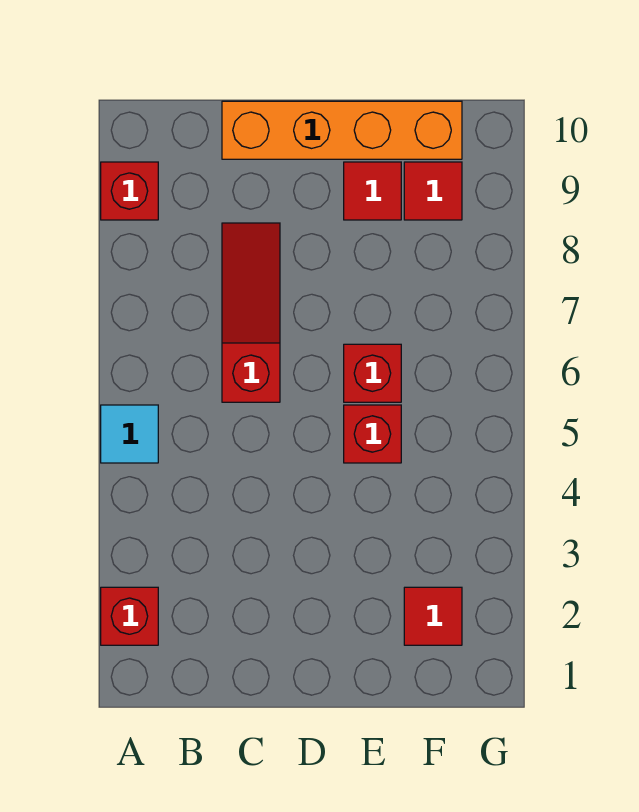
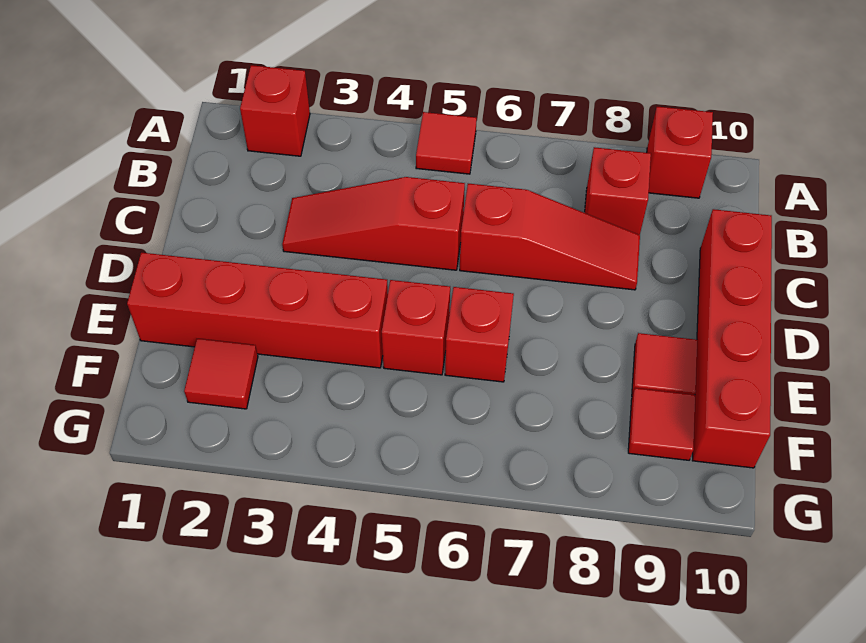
cyan 1x1 tile [101,405,158,463] -> red 1x1 tile [416,112,477,174]
none -> red 1x1 brick [585,147,651,235]
none -> red 1x3 slope [282,177,465,270]
orange 1x4 brick [222,101,462,159] -> red 1x4 brick [692,209,772,468]
none -> red 1x4 brick [127,253,388,368]

